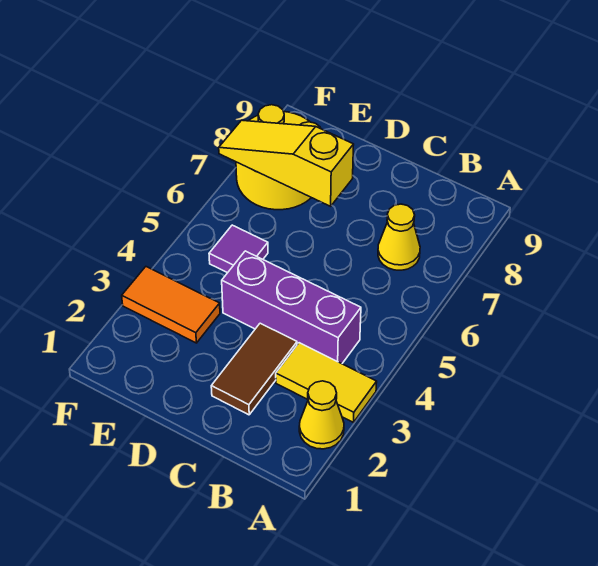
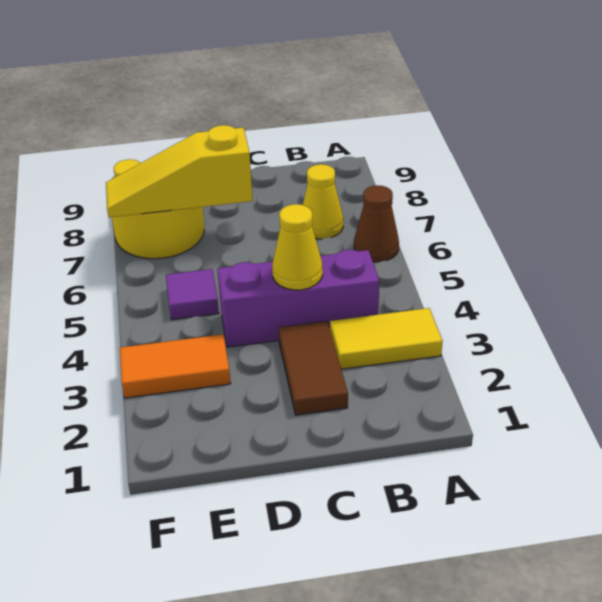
yellow 1x1 cone [299,381,344,449] -> yellow 1x1 cone moved to [272,204,323,290]
none -> brown 1x1 cone [354,185,399,262]

